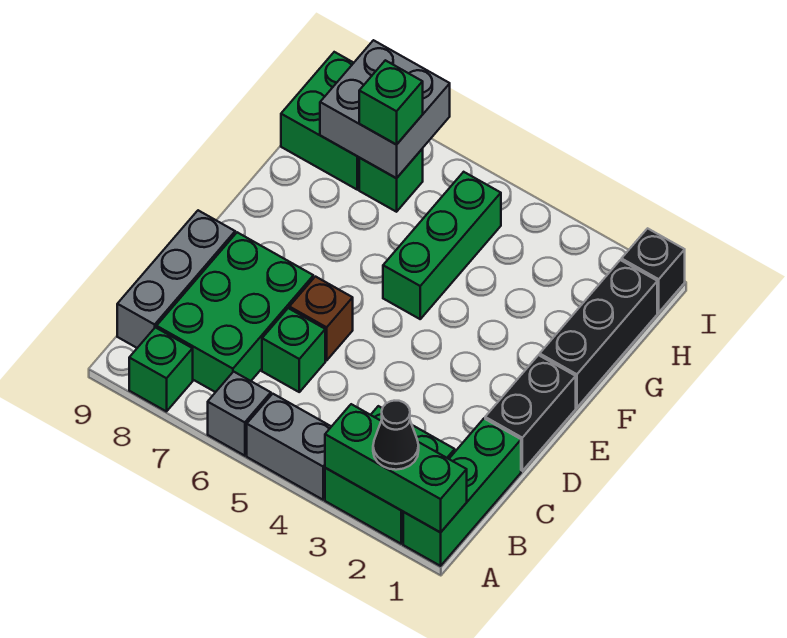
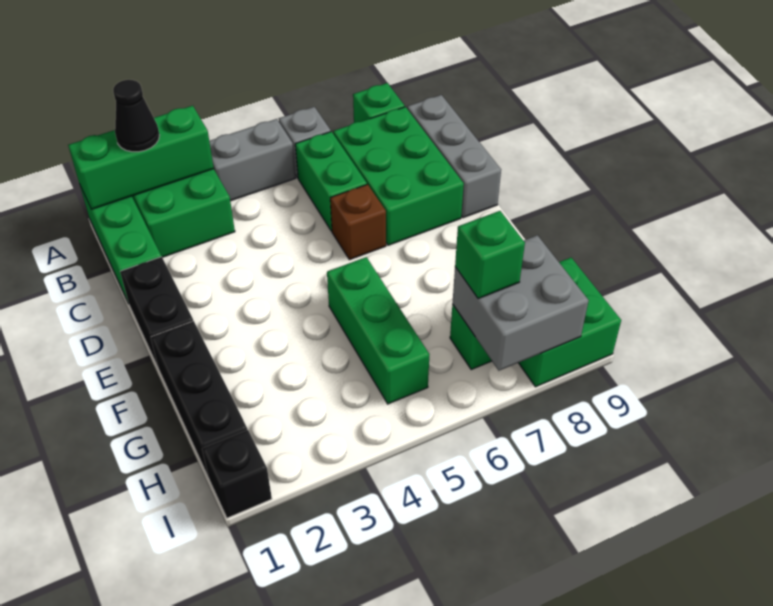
green 1x1 brick [262,308,325,392] -> green 1x2 brick [295,132,367,231]

